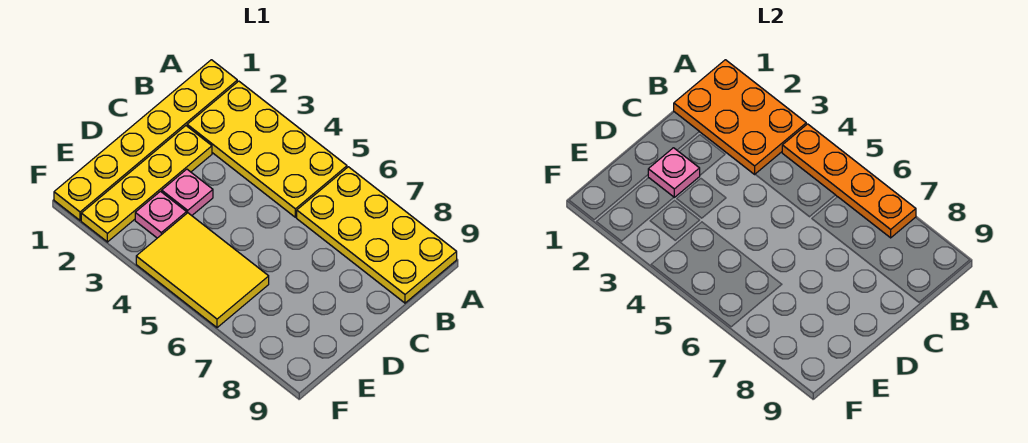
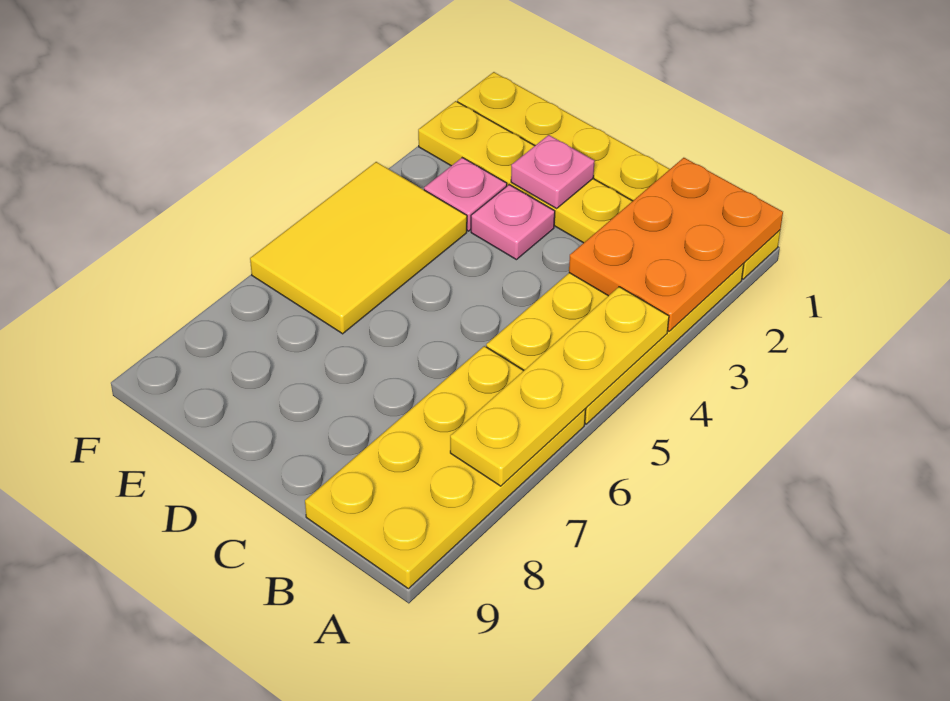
orange 1x4 plate [782,124,916,238] -> yellow 1x4 plate [450,287,669,486]

